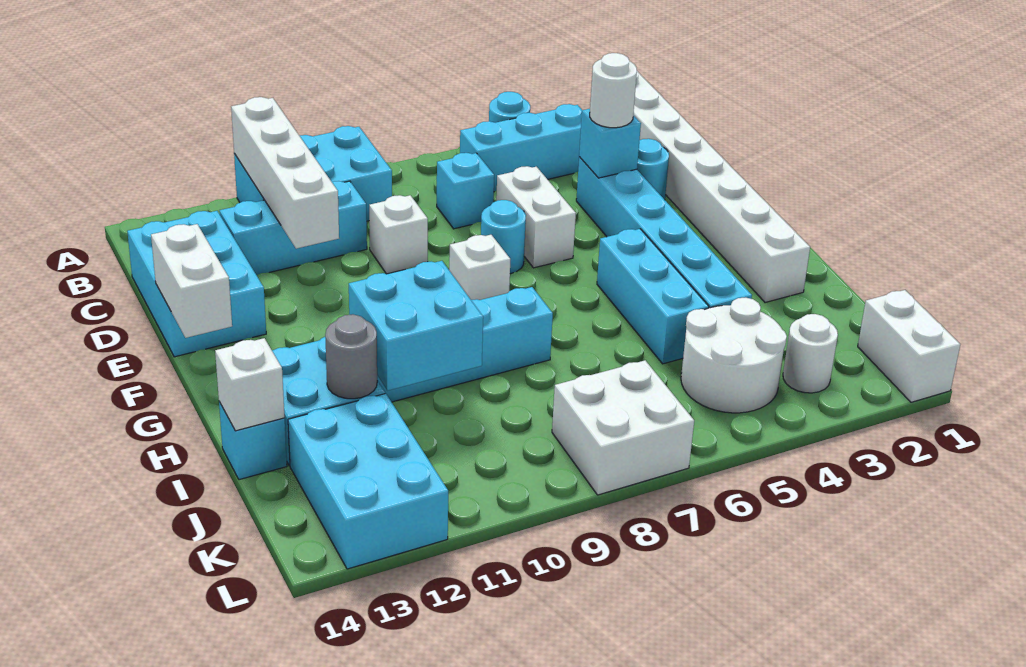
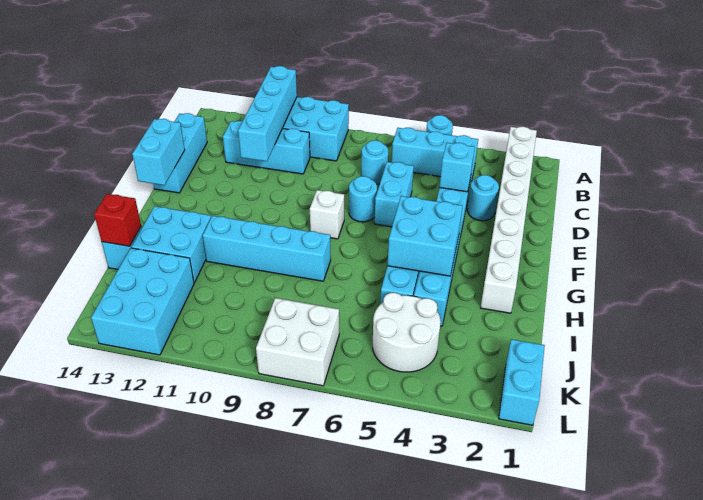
white 1x4 brick [231,97,339,249] -> cyan 1x4 brick [238,66,297,161]
cyan 1x1 brick [437,153,494,229] -> cyan 1x1 round brick [361,140,388,184]
cyan 2x3 brick [127,211,266,357] -> cyan 1x3 brick [153,113,207,193]
white 1x1 round brick [590,53,637,128] -> none
white 1x2 brick [496,166,576,268] -> cyan 1x2 brick [375,162,414,227]
white 1x1 brick [369,195,428,274] -> none
white 1x2 brick [151,224,232,338] -> cyan 1x2 brick [132,119,185,185]
cyan 2x2 brick [349,261,483,391] -> cyan 2x2 brick moved to [387,196,462,276]
grey 1x1 round brick [325,314,377,399] -> none
white 1x1 brick [215,338,285,431] -> red 1x1 brick [94,194,141,246]
white 1x2 brick [858,290,960,402] -> cyan 1x2 brick [499,339,545,425]
white 1x1 round brick [783,314,838,393] -> none

